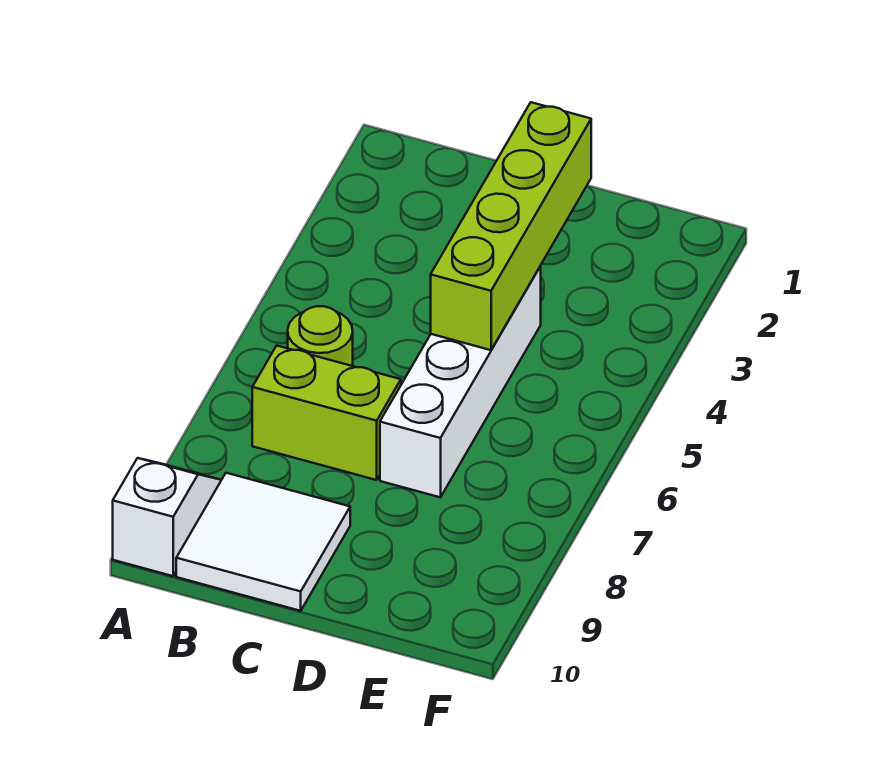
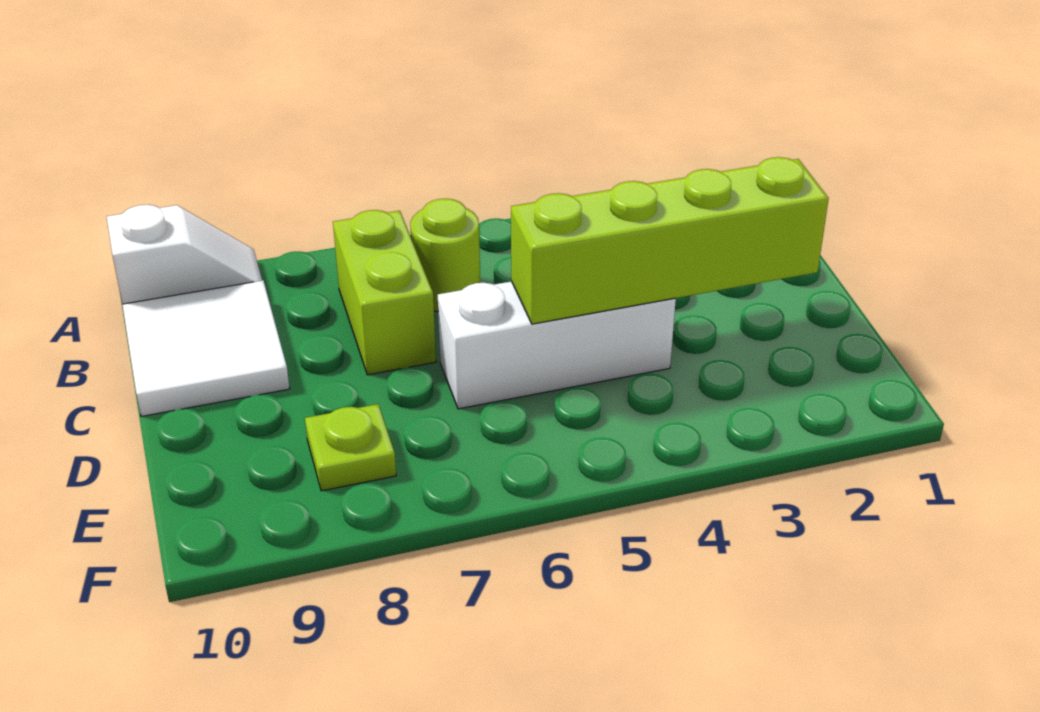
white 1x4 brick [380,266,541,497] -> white 1x3 brick [438,281,676,409]
none -> lime 1x1 plate [305,404,396,491]

